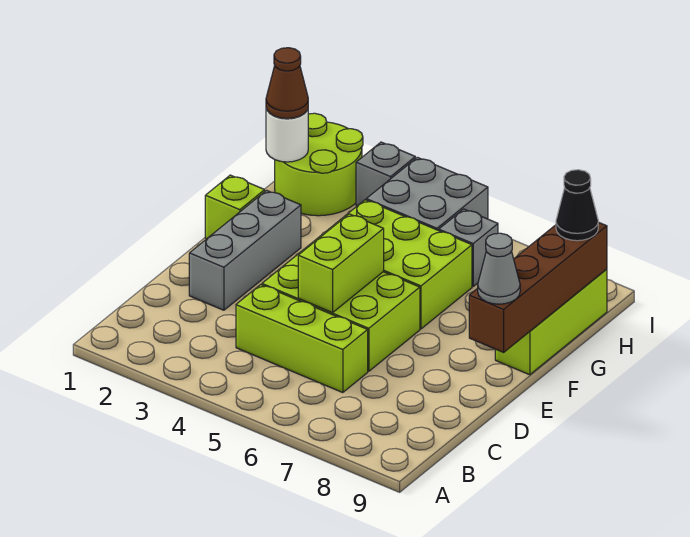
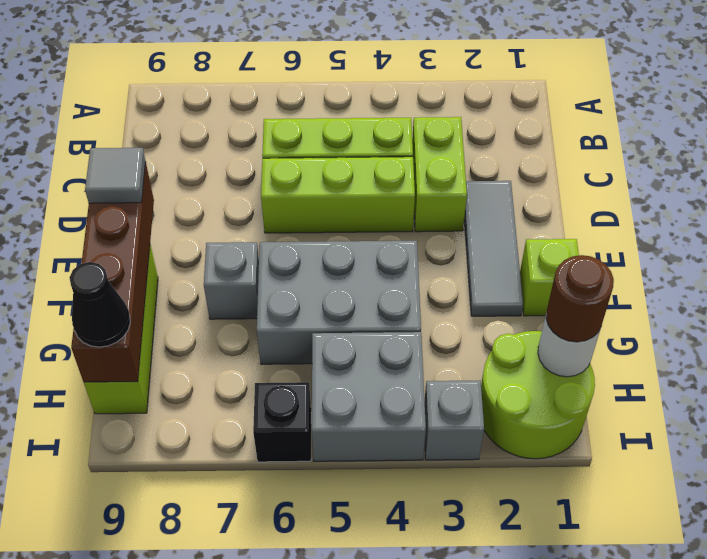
grey 1x3 brick [189,190,301,310] -> grey 1x3 tile [464,181,523,316]
lime 2x3 brick [262,242,420,371] -> lime 1x3 brick [261,157,415,233]
lime 1x2 brick [298,214,384,313] -> lime 1x2 brick moved to [412,117,467,232]
grey 1x1 cone [478,233,520,304] -> grey 1x1 tile [85,148,146,203]
lime 2x3 brick [314,200,472,329] -> grey 2x3 brick [257,241,421,364]
brown 1x1 cone [266,48,308,119] -> brown 1x1 round brick [546,255,614,342]
grey 1x1 brick [439,209,498,286] -> grey 1x1 brick moved to [204,242,259,319]
none -> black 1x1 brick [253,382,311,462]

